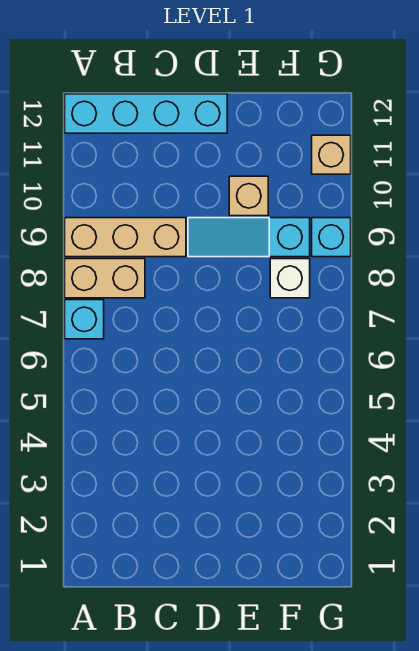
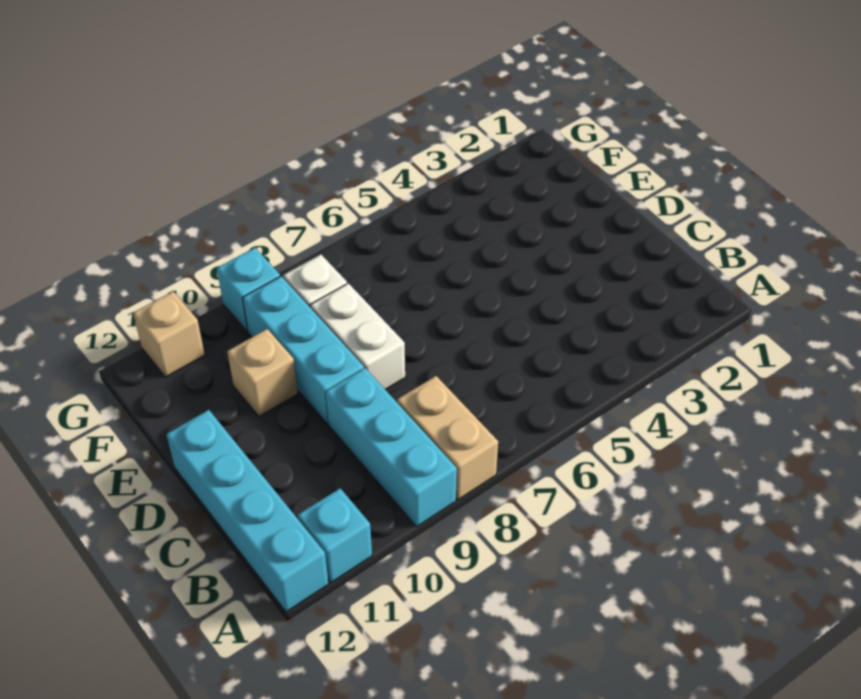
cyan 1x1 brick [65,300,104,339] -> cyan 1x1 brick moved to [298,488,372,583]
tan 1x3 brick [65,218,186,257] -> cyan 1x3 brick [326,368,457,527]
none -> white 1x2 brick [310,283,405,390]
cyan 1x3 slope [188,218,310,257] -> cyan 1x3 brick [243,276,364,424]

